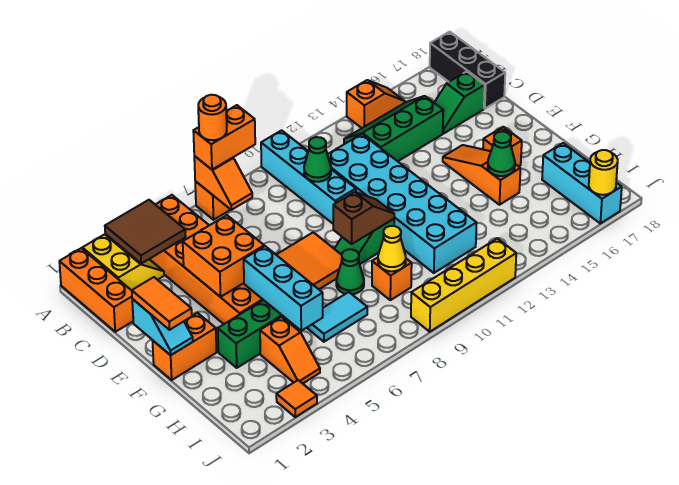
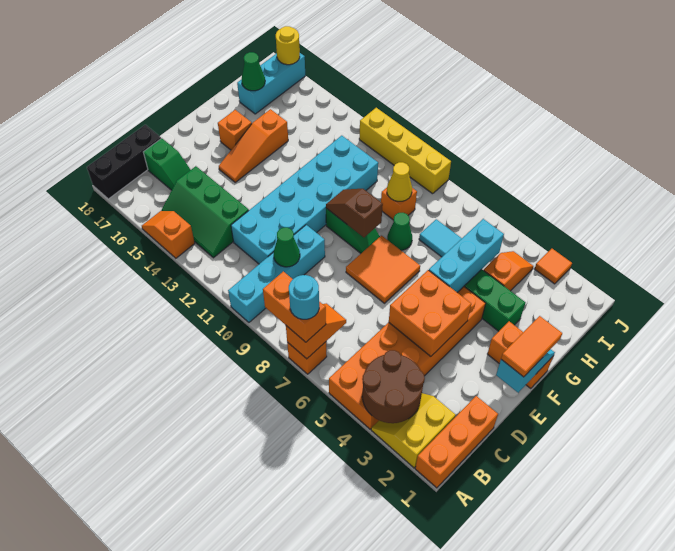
brown 2x2 tile [105,200,186,263] -> brown 2x2 round brick [362,350,425,423]
orange 1x1 round brick [198,95,227,140] -> cyan 1x1 round brick [289,275,319,319]
green 1x1 cone [488,132,515,176] -> green 1x1 cone moved to [242,52,265,91]

